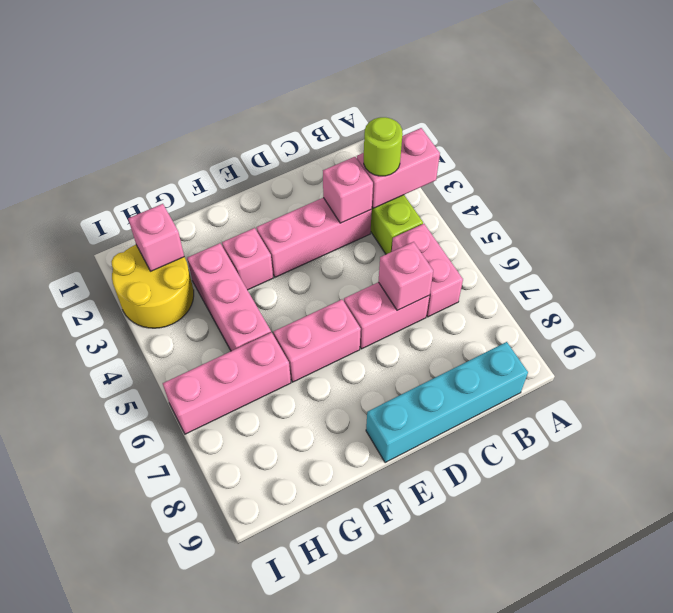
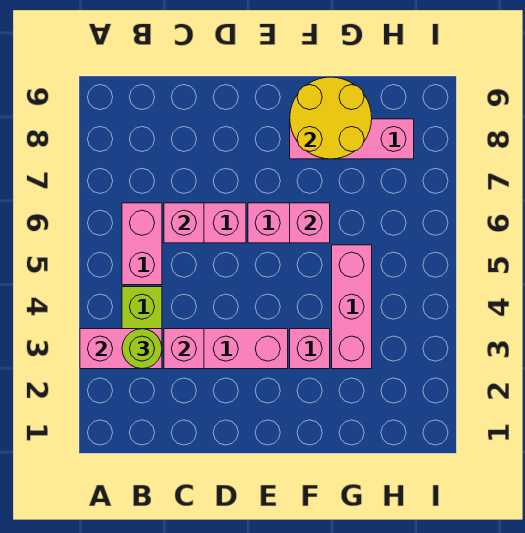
cyan 1x4 brick [366,342,528,463] -> none
pink 1x3 brick [163,332,291,434] -> pink 1x3 brick moved to [290,119,414,159]
yellow 2x2 round brick [111,245,194,328] -> yellow 2x2 round brick moved to [290,77,372,159]
pink 1x1 brick [128,204,184,271] -> pink 1x1 brick moved to [290,203,330,243]

